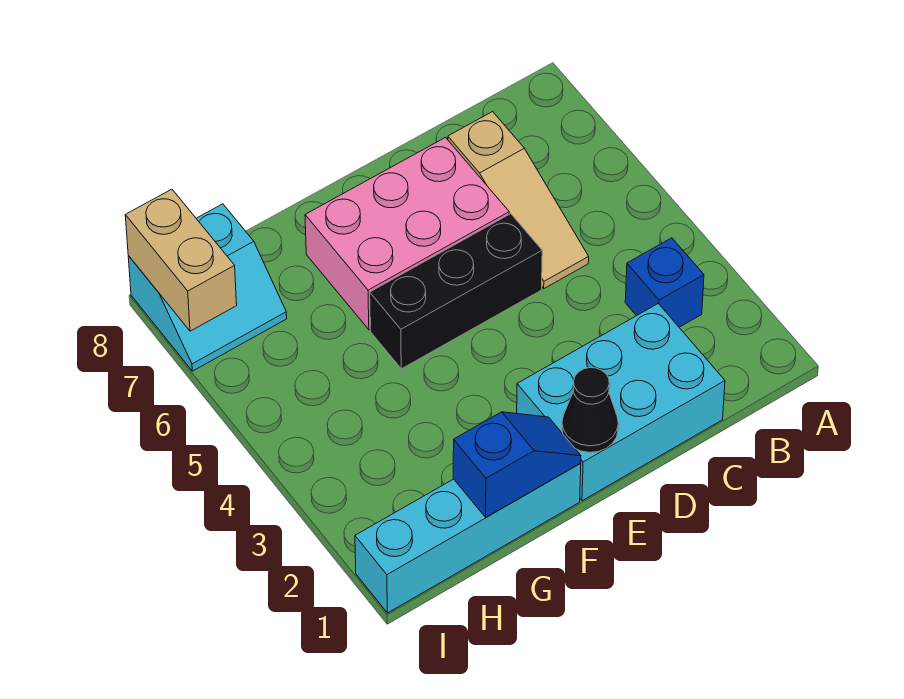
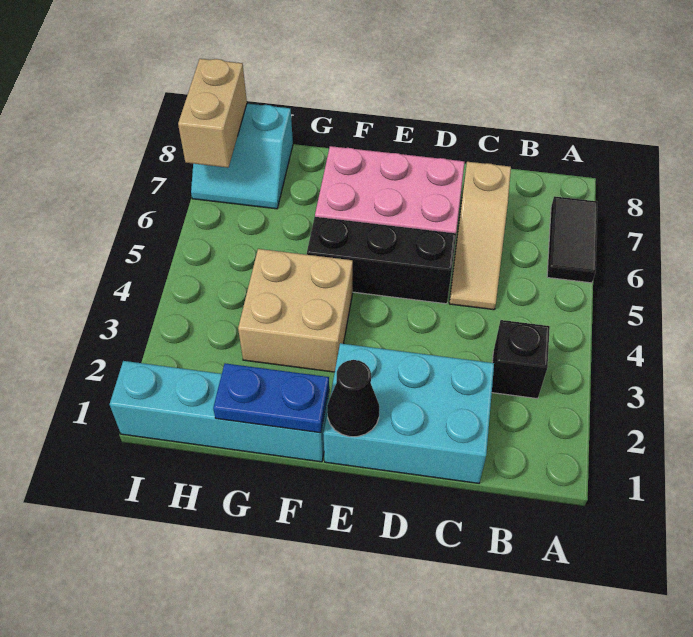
none -> black 1x2 tile [547,196,597,283]
blue 1x1 brick [625,238,704,327] -> black 1x1 brick [492,320,550,399]
blue 1x2 slope [453,412,581,517] -> blue 1x2 plate [213,363,329,433]
none -> tan 2x2 brick [238,249,353,372]

